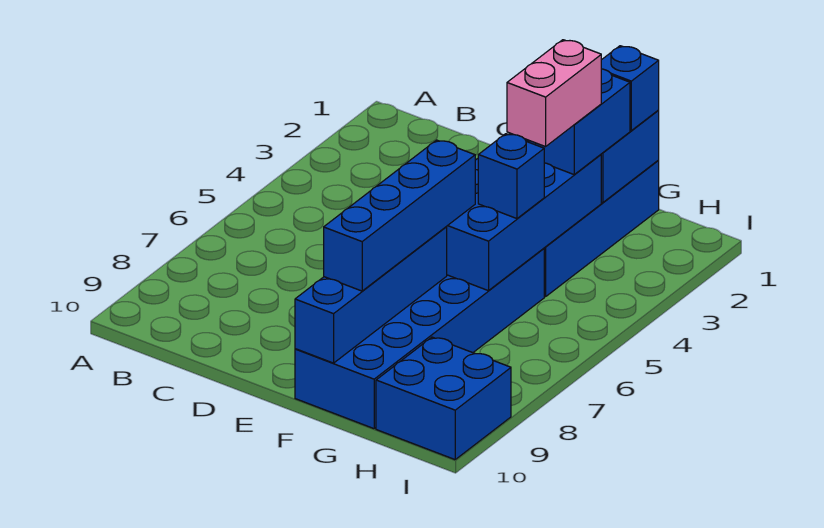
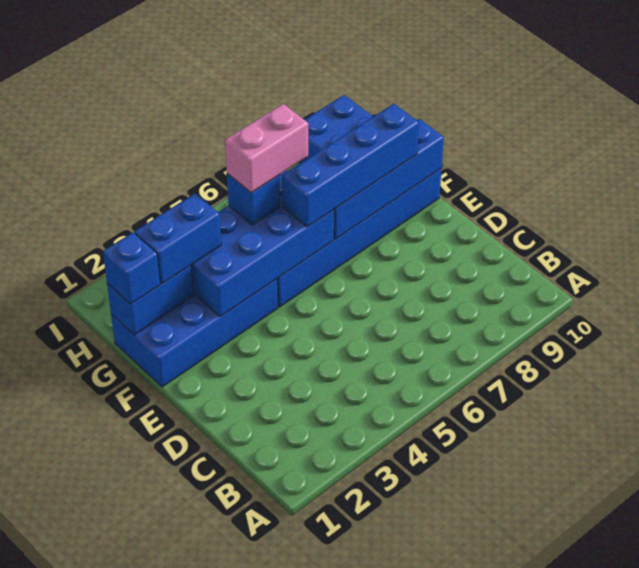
pink 1x2 brick [507,40,601,147] -> pink 1x2 brick moved to [225,104,308,193]

